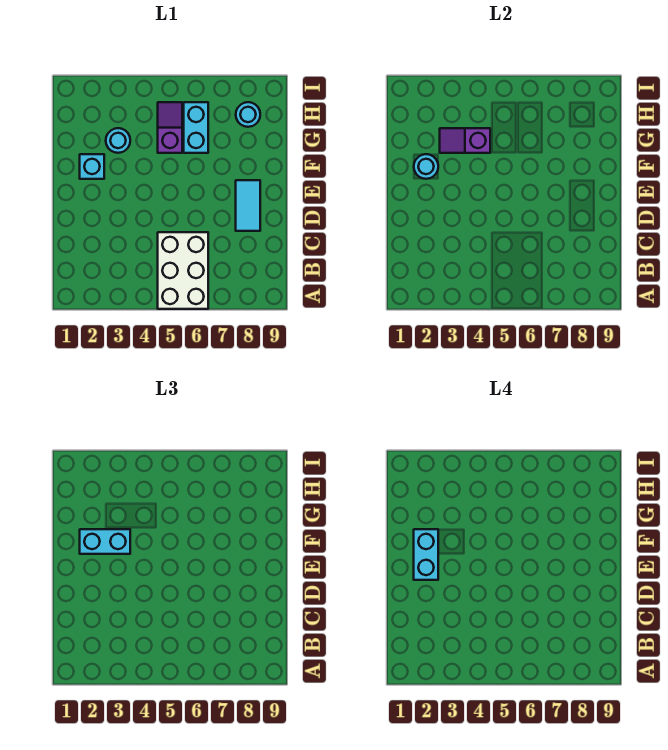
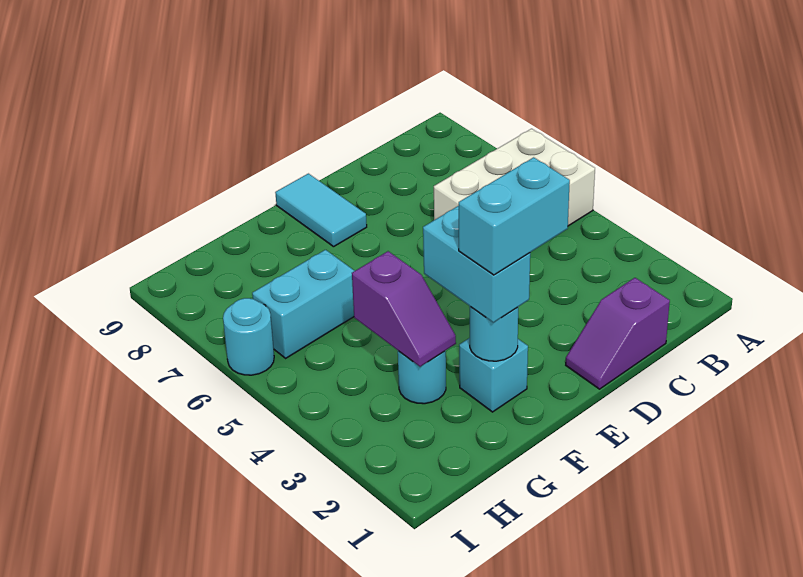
cyan 1x2 tile [236,180,260,231] -> cyan 1x2 tile turned to [275,174,367,247]
purple 1x2 slope [158,102,182,153] -> purple 1x2 slope moved to [566,278,670,389]
cyan 1x1 round brick [236,102,260,127] -> cyan 1x1 round brick moved to [223,298,274,375]

